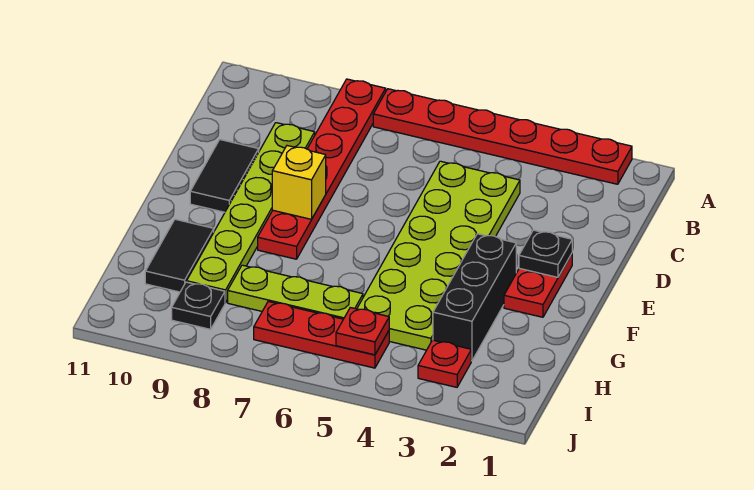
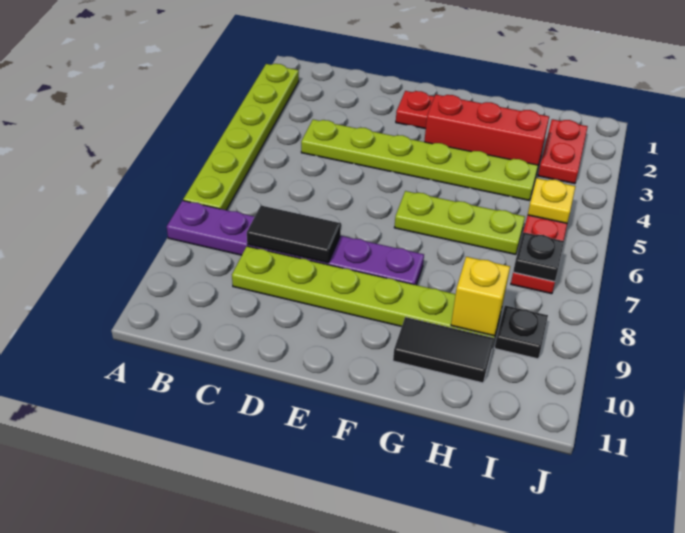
red 1x6 plate [373,89,632,184] -> lime 1x6 plate [183,64,299,210]
red 1x6 plate [258,79,386,259] -> purple 1x6 plate [167,201,424,285]
lime 2x6 plate [357,161,520,350] -> lime 1x6 plate [301,120,538,200]
black 1x2 tile [190,140,259,212] -> black 1x2 tile moved to [247,206,341,263]
black 1x1 plate [519,230,572,277] -> black 1x1 plate moved to [513,232,564,281]
yellow 1x1 brick [272,146,326,219] -> yellow 1x1 brick moved to [451,257,510,336]
black 1x3 brick [433,234,516,361] -> red 1x3 brick [424,95,549,170]
lime 1x3 plate [228,265,363,319] -> lime 1x3 plate turned to [394,191,525,255]
red 1x1 plate [418,340,471,387] -> red 1x2 plate [538,119,588,184]
red 1x1 plate [336,308,389,355] -> yellow 1x1 plate [528,178,576,223]

